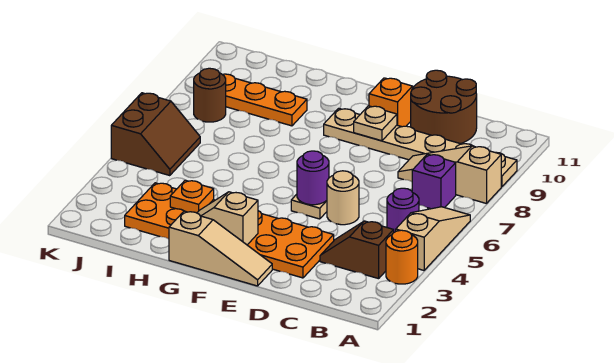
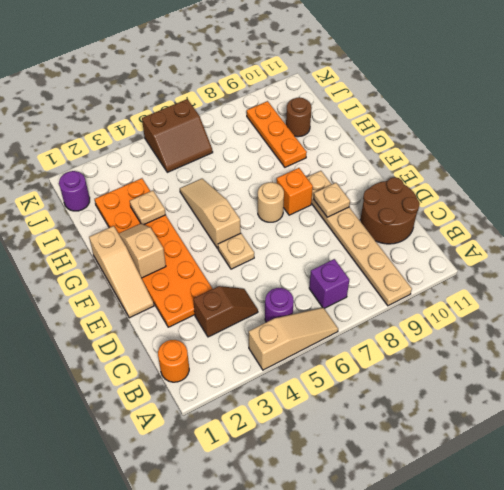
orange 1x1 round brick [386,230,418,284] -> orange 1x1 round brick moved to [158,340,189,382]
tan 1x3 slope [398,146,501,204] -> tan 1x3 slope moved to [180,179,241,249]
brown 1x2 slope [320,221,394,279] -> brown 1x2 slope turned to [193,286,258,337]
tan 1x1 round brick [327,171,359,225] -> tan 1x1 round brick moved to [258,182,284,222]
purple 1x1 round brick [297,151,329,205] -> purple 1x1 round brick moved to [59,171,90,211]
orange 1x1 brick [369,78,413,127] -> orange 1x1 brick moved to [277,168,313,215]
orange 1x1 plate [170,180,214,213] -> tan 1x1 plate [130,191,166,225]
brown 1x1 round brick [194,68,226,122] -> brown 1x1 round brick moved to [286,97,312,137]

